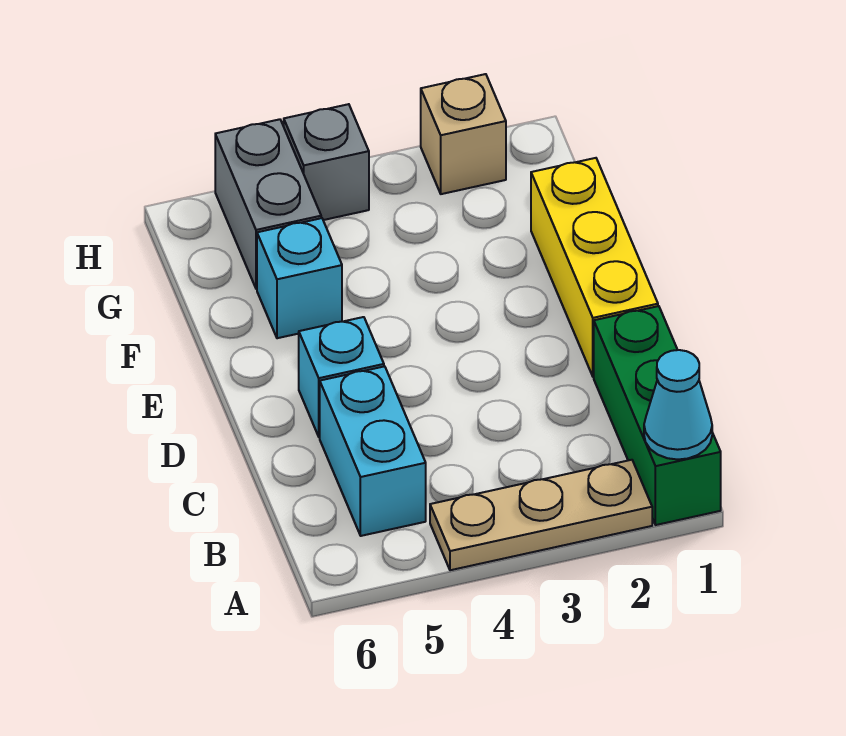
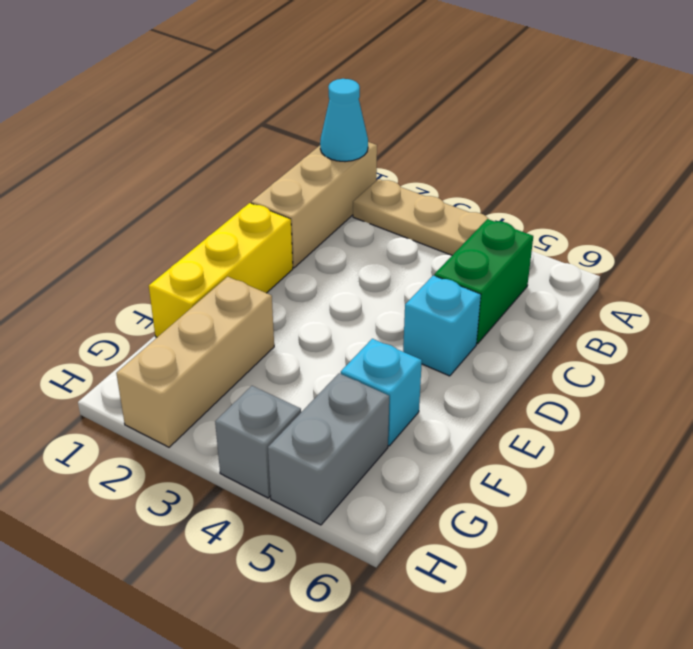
green 1x3 brick [594,306,721,525] -> tan 1x3 brick [251,142,377,268]
cyan 1x2 brick [320,366,426,536] -> green 1x2 brick [434,219,533,344]
tan 1x1 brick [421,74,506,194] -> tan 1x3 brick [116,277,274,447]

